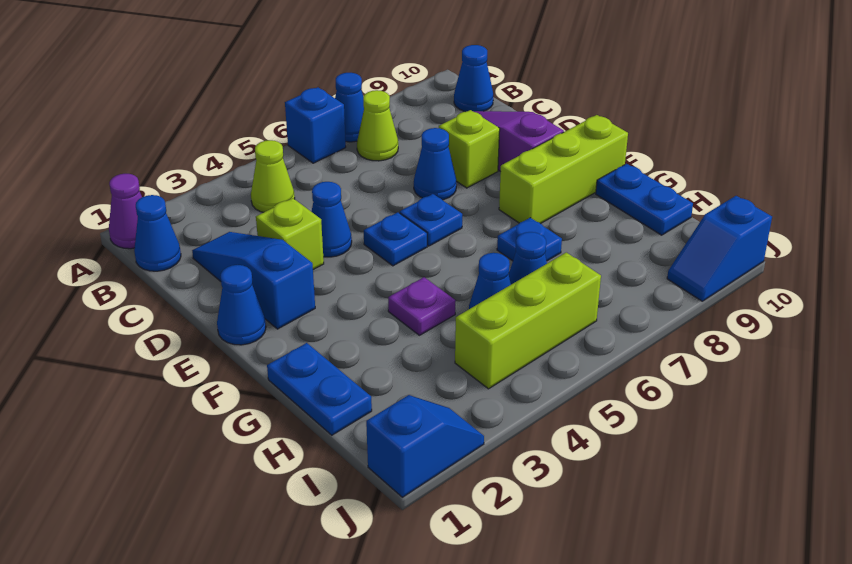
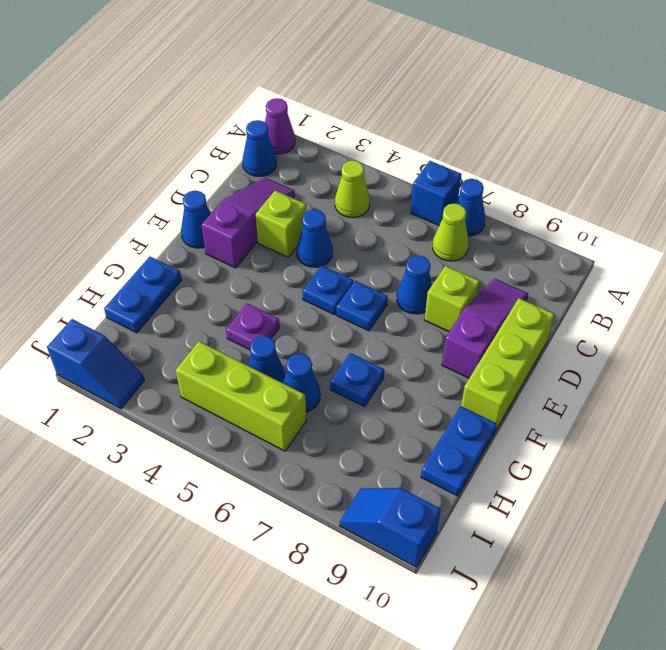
blue 1x1 cone [454,45,493,112] -> none
blue 1x3 slope [192,232,315,329] -> purple 1x3 slope [202,178,295,268]
lime 1x3 brick [499,115,628,224] -> lime 1x3 brick turned to [461,298,554,429]

